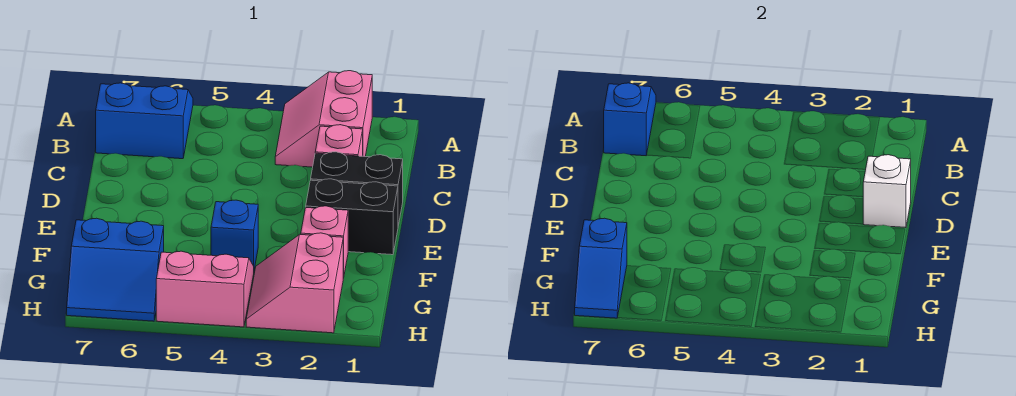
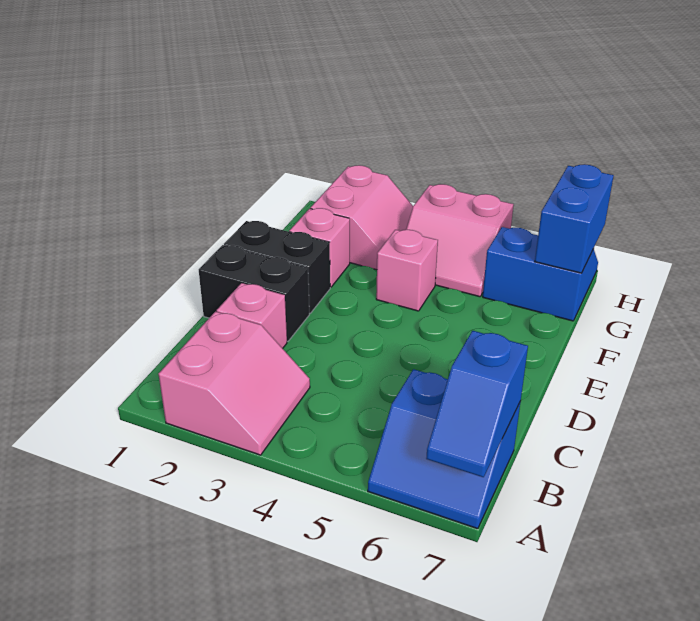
white 1x1 brick [863,155,911,228] -> none
blue 1x1 brick [211,200,258,269] -> pink 1x1 brick [376,230,438,311]
blue 1x2 slope [575,218,627,318] -> blue 1x2 brick [535,164,614,273]

